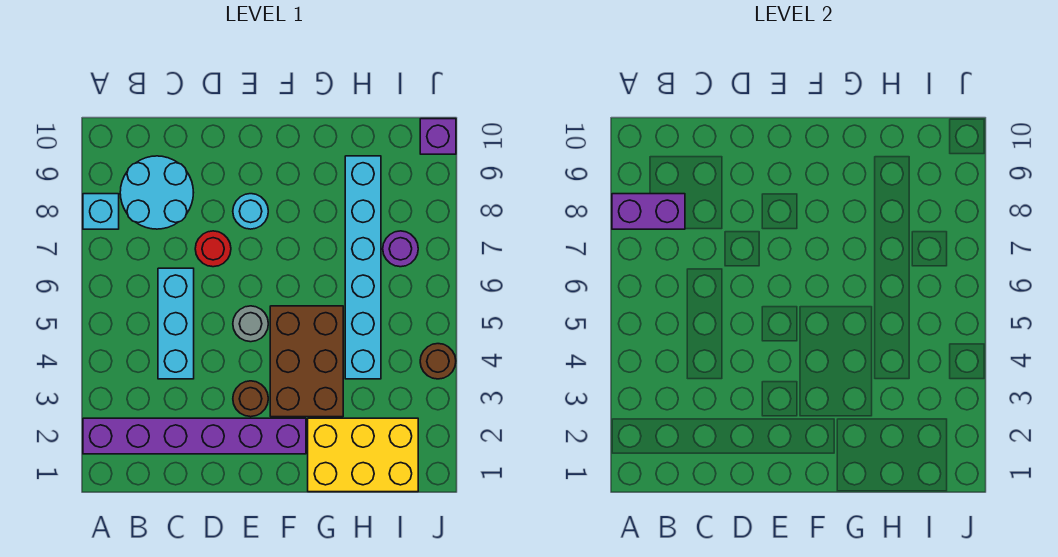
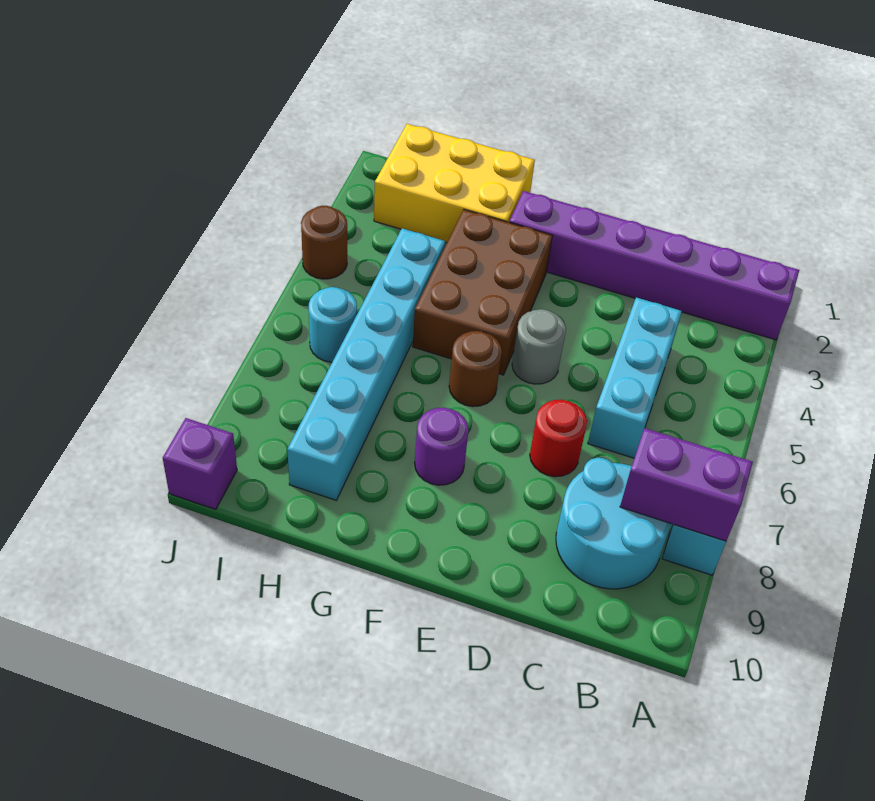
brown 1x1 round brick [233,381,268,417] -> brown 1x1 round brick moved to [449,331,502,407]
cyan 1x1 round brick [233,194,268,229] -> cyan 1x1 round brick moved to [309,287,357,362]
purple 1x1 round brick [383,231,418,267] -> purple 1x1 round brick moved to [415,408,469,485]

